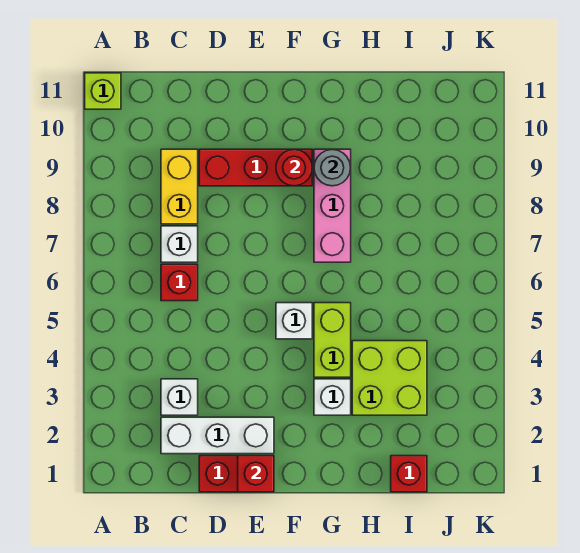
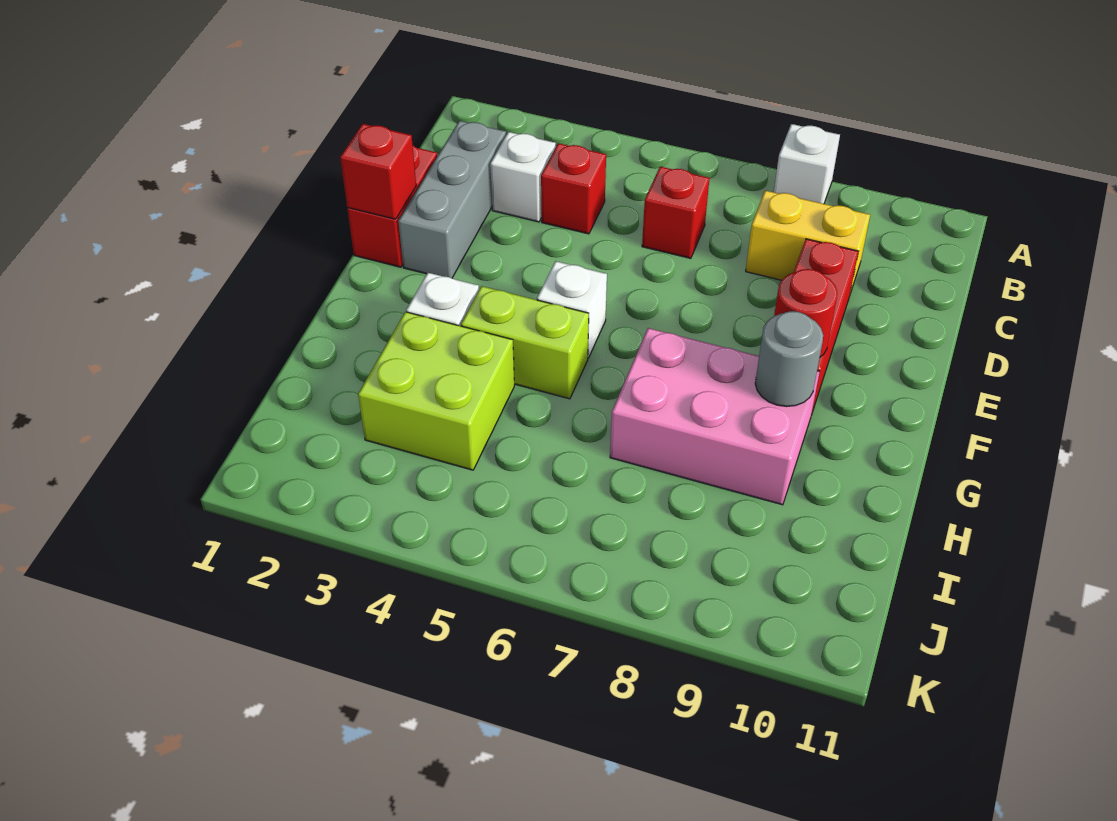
lime 1x1 brick [85,73,121,109] -> none
white 1x3 brick [161,417,274,454] -> grey 1x3 brick [398,121,506,278]
white 1x1 brick [161,226,198,262] -> white 1x1 brick moved to [774,124,840,204]
pink 1x3 brick [314,149,351,262] -> pink 2x3 brick [610,328,820,505]
red 1x1 brick [391,456,427,492] -> red 1x1 brick moved to [541,143,606,234]

